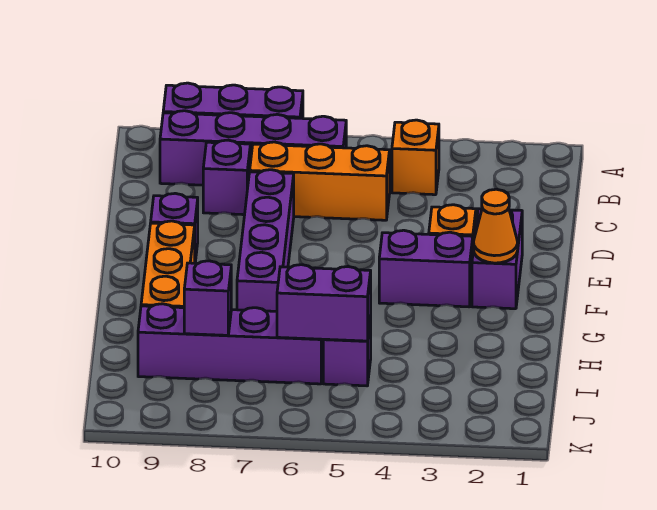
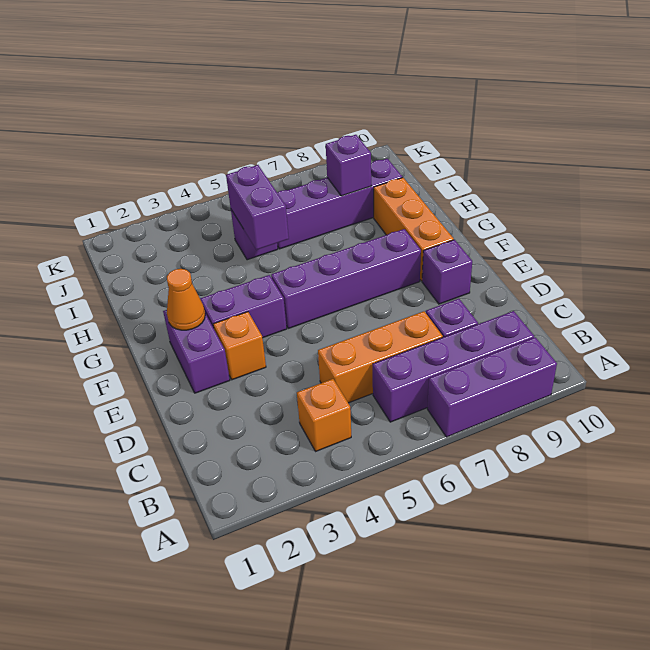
purple 1x4 brick [237,170,294,311] -> purple 1x4 brick turned to [271,229,421,328]
purple 1x2 brick [277,265,371,341] -> purple 1x2 brick turned to [226,165,289,250]

